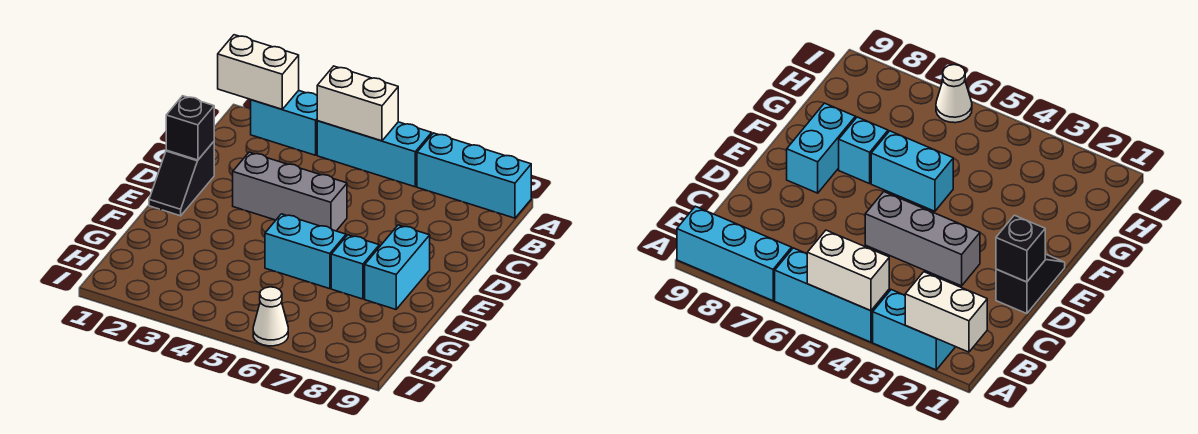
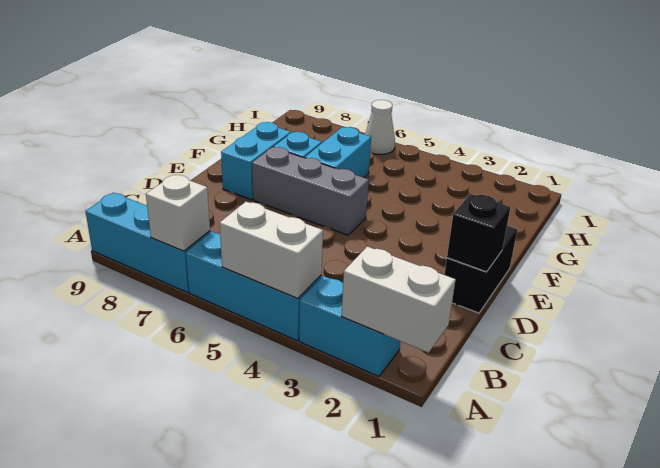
none -> white 1x1 brick [146,175,210,251]
black 1x2 slope [149,142,214,216] -> black 1x2 brick [444,226,517,313]
grey 1x3 brick [233,152,347,231] -> grey 1x3 brick moved to [252,147,369,235]
cyan 1x2 brick [265,214,346,289] -> cyan 1x2 brick turned to [305,127,371,178]

